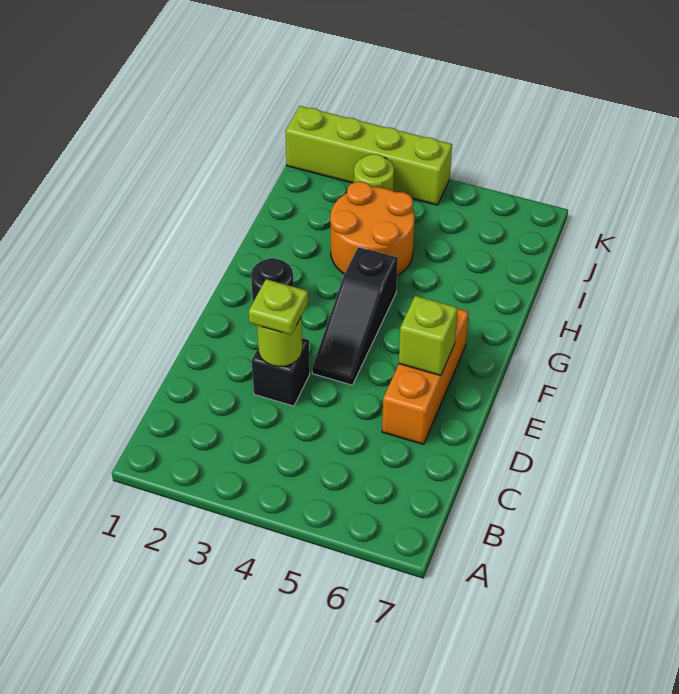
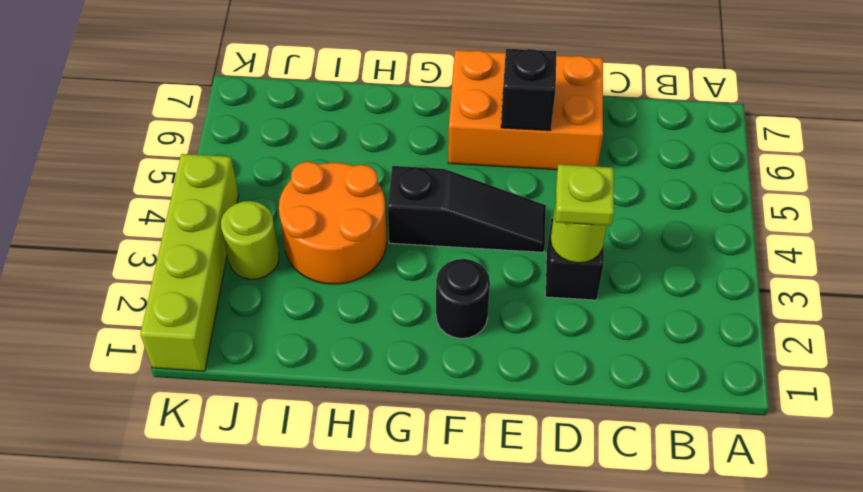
orange 1x3 brick [382,309,468,444] -> orange 2x3 brick [448,50,603,170]
lime 1x1 brick [399,296,458,376] -> black 1x1 brick [501,49,556,131]

